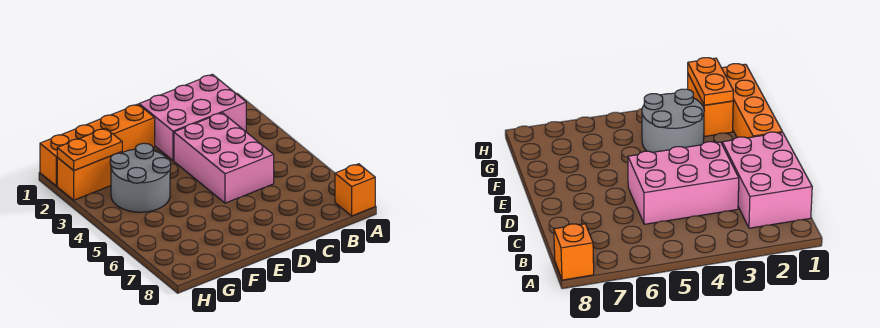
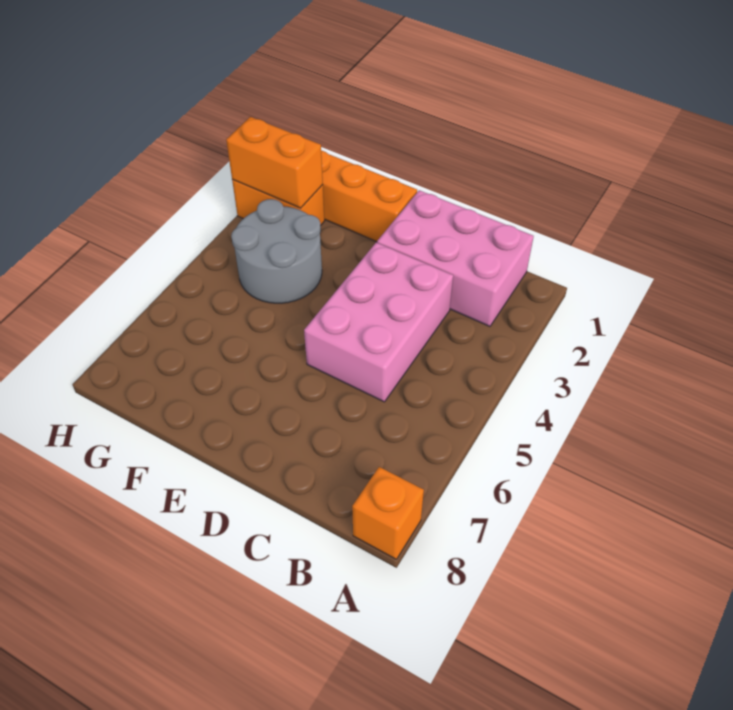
orange 1x2 plate [57,128,122,170] -> orange 1x2 brick [226,117,323,208]

